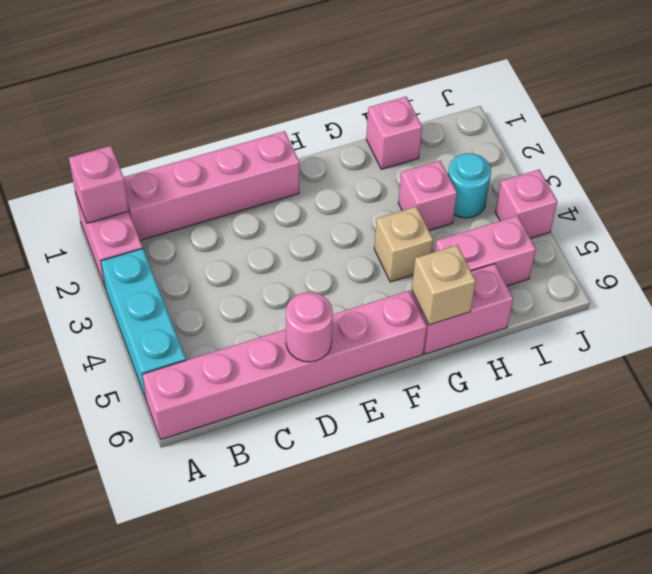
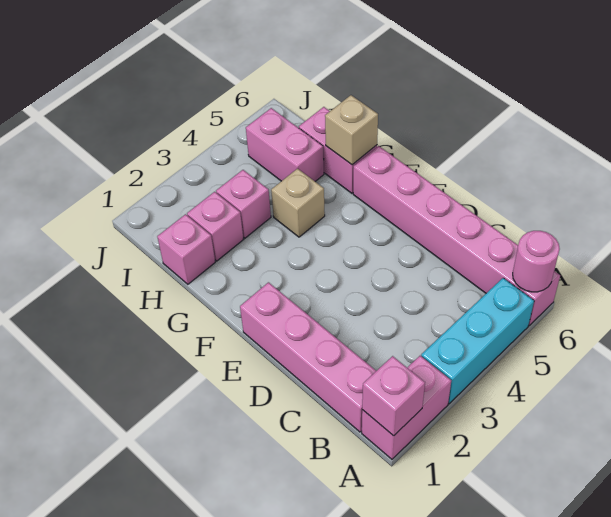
pink 1x1 round brick [286,292,333,362] -> pink 1x1 round brick moved to [513,231,560,292]
cyan 1x1 round brick [448,153,491,218] -> none
pink 1x1 brick [495,170,558,238] -> pink 1x1 brick moved to [187,192,243,261]

